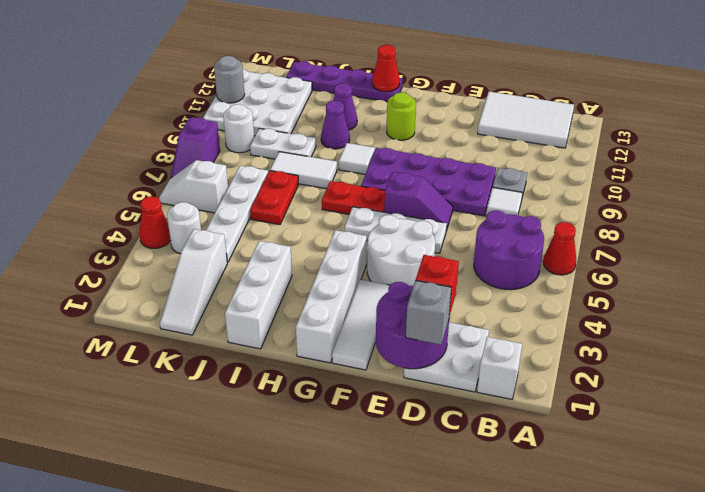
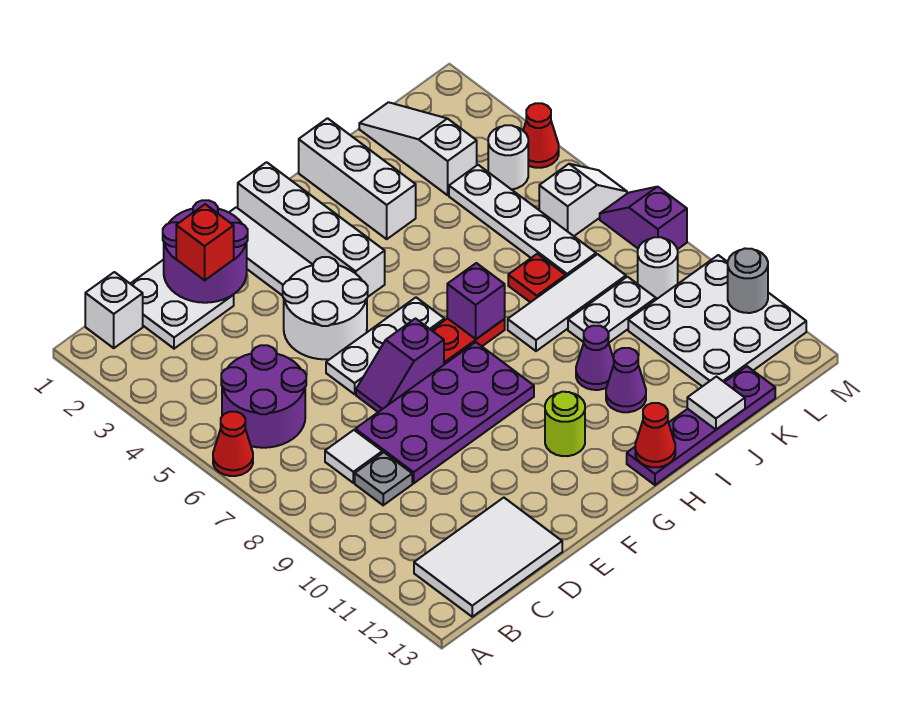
grey 1x1 brick [406,281,451,345] -> none
none -> purple 1x1 brick [447,263,505,339]
white 1x1 tile [339,143,375,174] -> white 1x1 tile moved to [687,377,745,430]
white 1x2 tile [270,152,337,189] -> white 1x3 tile [508,254,626,351]
red 1x2 plate [250,171,299,225] -> red 1x1 plate [508,254,566,302]

